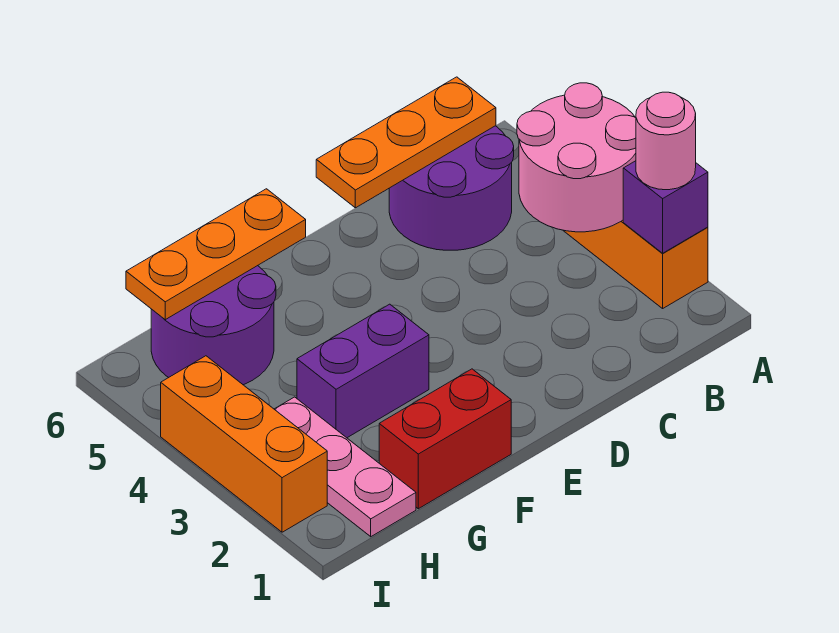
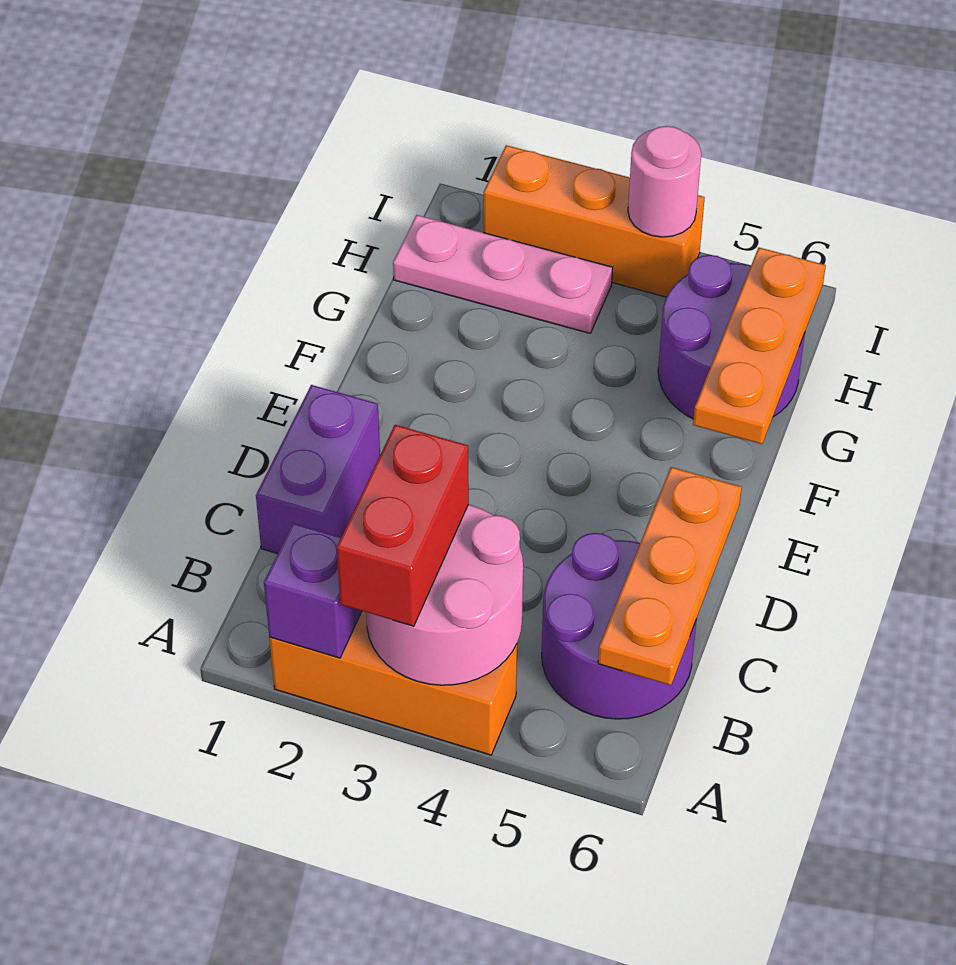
pink 1x1 round brick [636,92,696,190] -> pink 1x1 round brick moved to [628,126,701,237]
red 1x2 brick [379,369,511,509] -> red 1x2 brick moved to [337,425,469,626]
purple 1x2 brick [297,304,429,438] -> purple 1x2 brick moved to [256,385,380,554]

